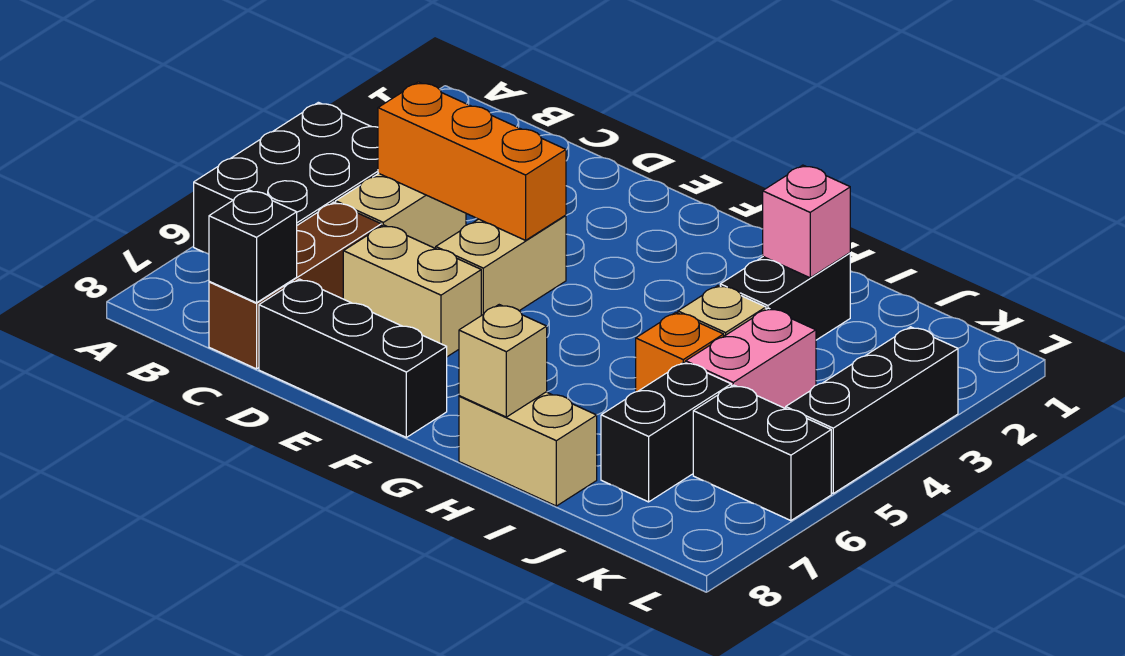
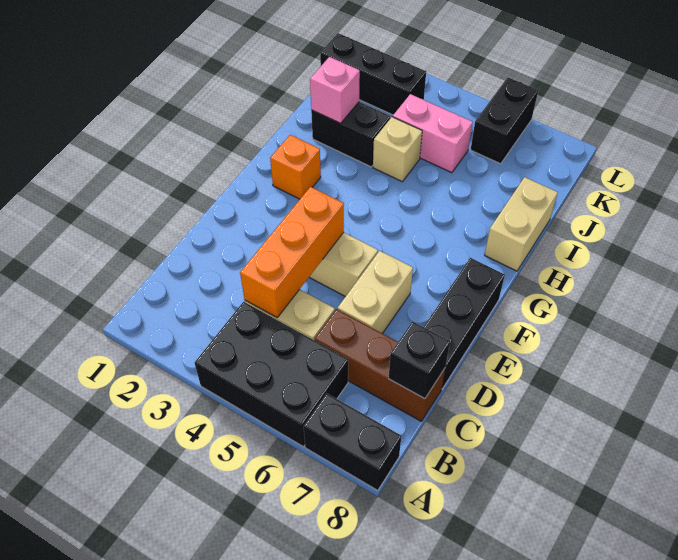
tan 1x1 brick [459,305,547,417] -> none
orange 1x1 brick [636,312,724,392] -> orange 1x1 brick moved to [270,135,321,199]
black 1x2 brick [601,362,731,502] -> black 1x2 brick moved to [303,393,401,490]
black 1x3 brick [786,327,958,493] -> black 1x3 brick moved to [320,33,426,115]

